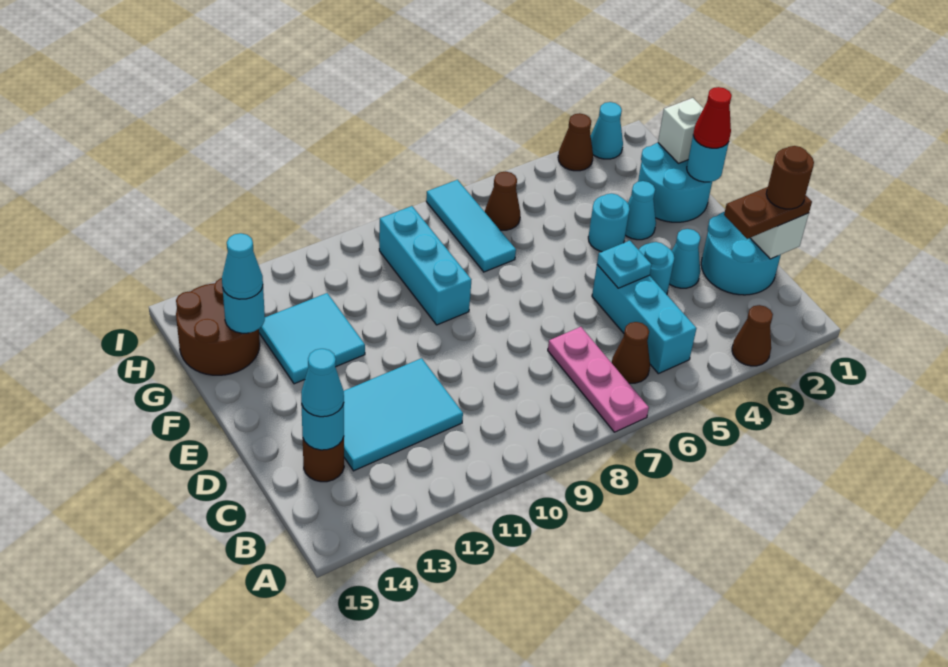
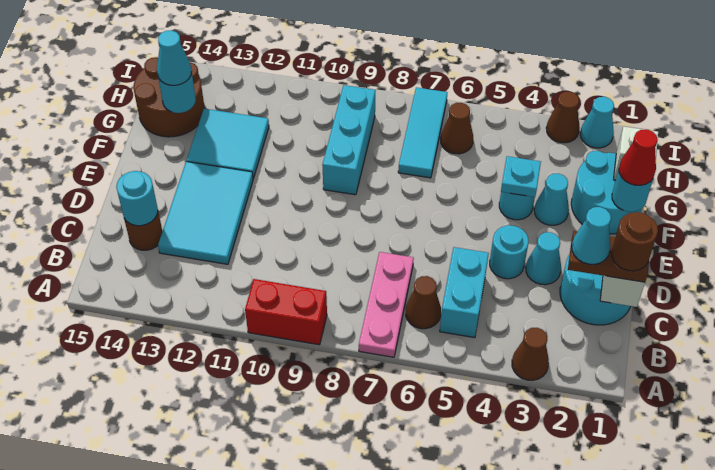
none -> red 1x2 brick [245,279,327,345]
cyan 1x3 brick [592,265,697,374] -> cyan 1x2 brick [440,247,489,338]
cyan 2x3 tile [344,358,463,471] -> cyan 2x3 tile turned to [158,161,253,264]
cyan 1x1 cone [301,349,344,417] -> cyan 1x1 cone moved to [572,207,611,264]
cyan 1x1 plate [597,241,651,288] -> cyan 1x1 plate moved to [501,156,541,197]

